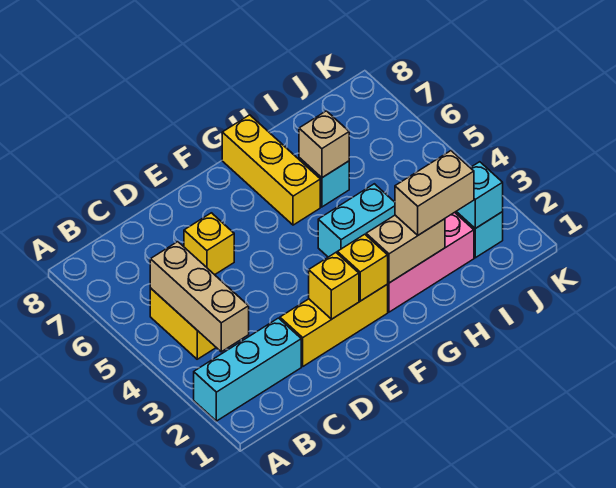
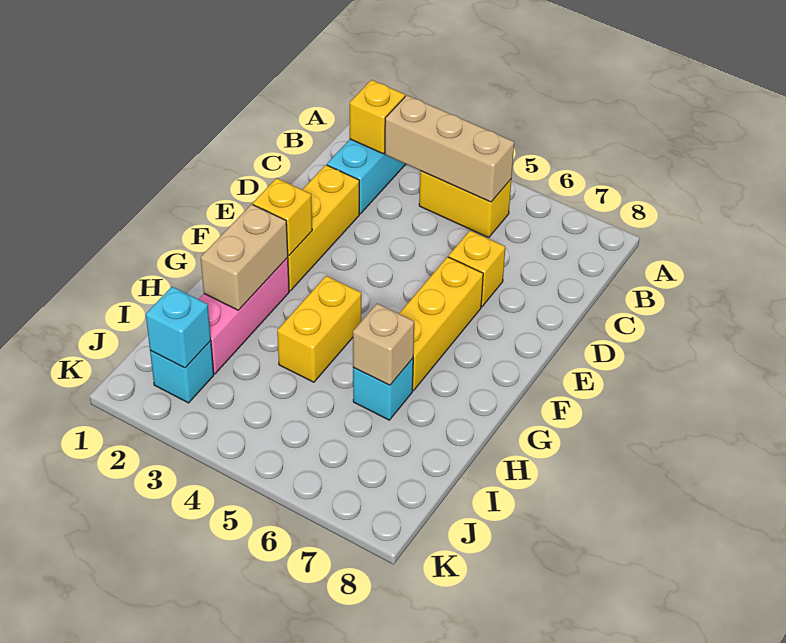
yellow 1x1 brick [309,253,359,319] -> yellow 1x1 brick moved to [350,80,405,154]
cyan 1x2 brick [318,184,395,257] -> yellow 1x2 brick [277,276,361,382]
yellow 1x3 brick [222,115,320,225] -> yellow 1x3 brick turned to [399,257,483,391]
tan 1x2 brick [395,151,474,235] -> none

